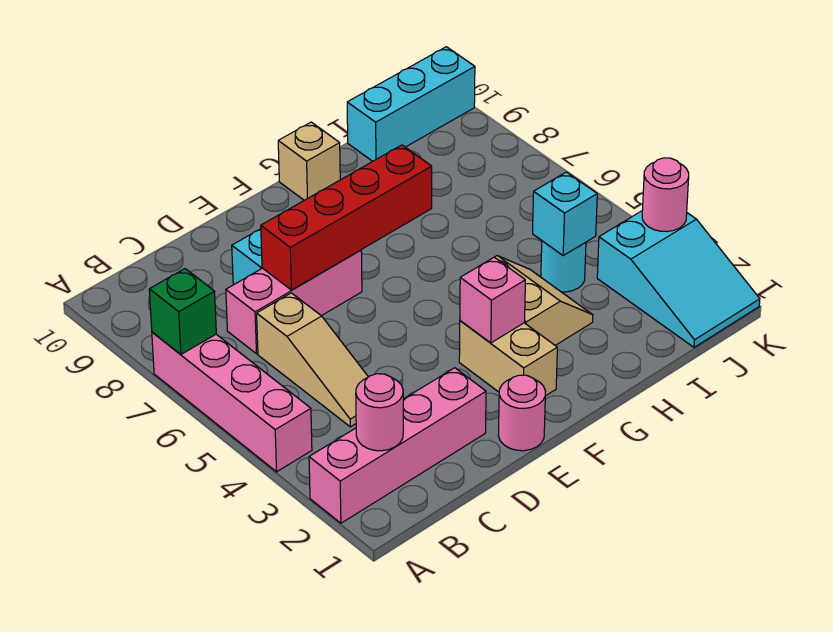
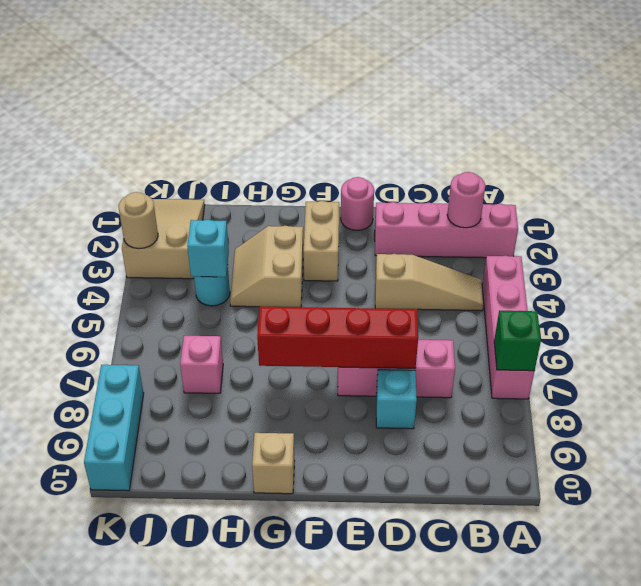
tan 1x3 slope [257,293,368,427] -> tan 1x3 slope turned to [375,254,483,311]
pink 1x1 brick [460,257,525,343] -> pink 1x1 brick moved to [180,336,223,393]
cyan 1x3 brick [347,47,475,161] -> cyan 1x3 brick turned to [84,365,144,491]
cyan 2x3 slope [597,211,760,347] -> tan 2x3 slope [122,199,205,279]
pink 1x1 round brick [642,158,689,232] -> tan 1x1 round brick [119,192,158,249]

